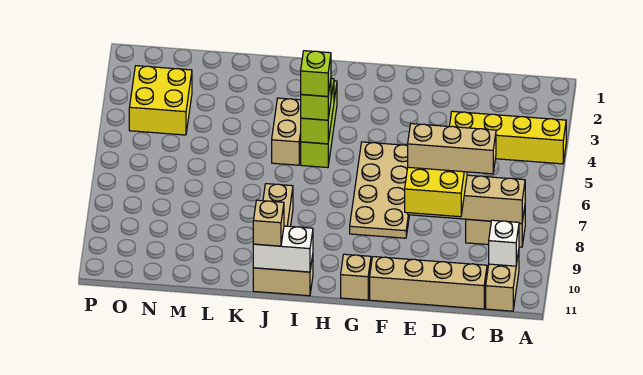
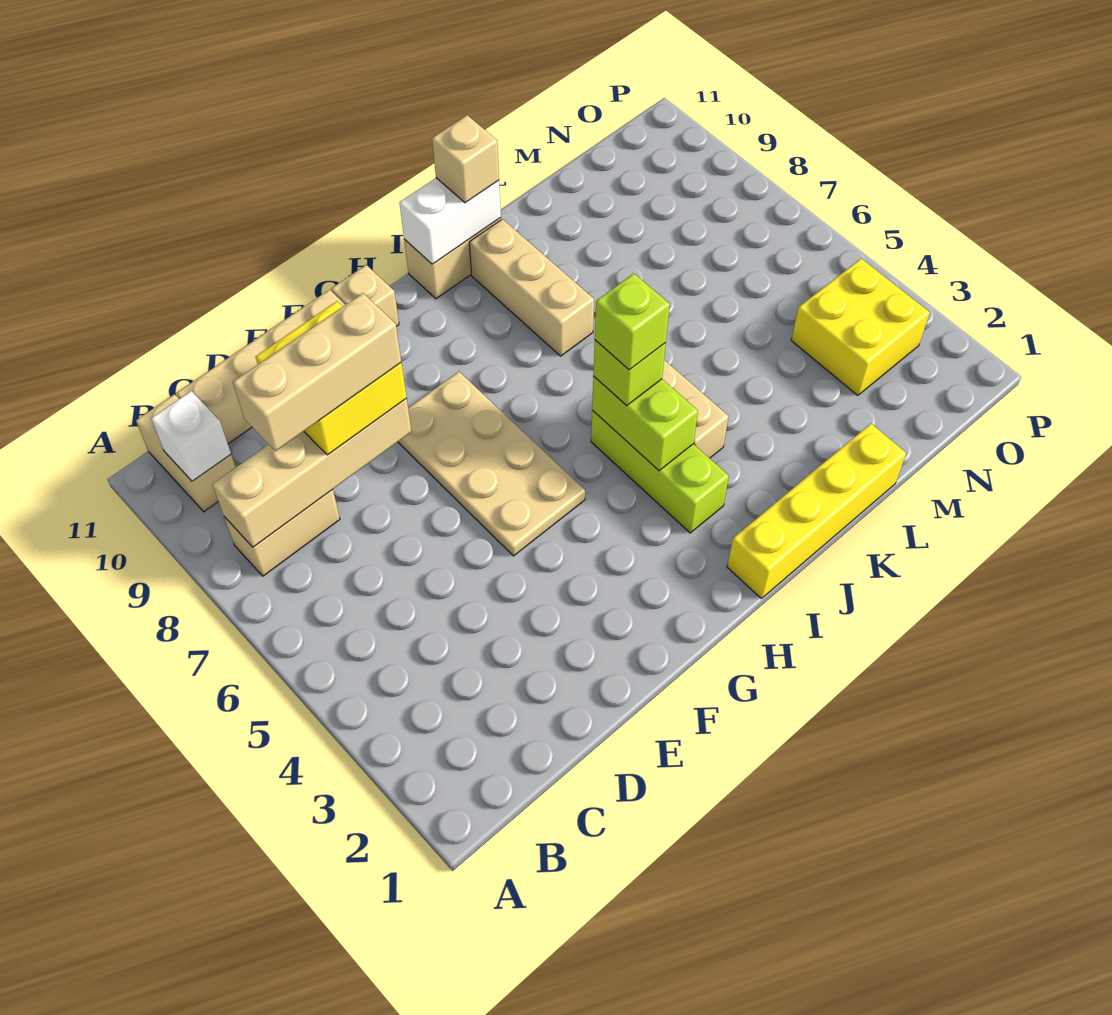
yellow 1x4 brick [449,111,566,164] -> yellow 1x4 brick moved to [727,424,906,598]

